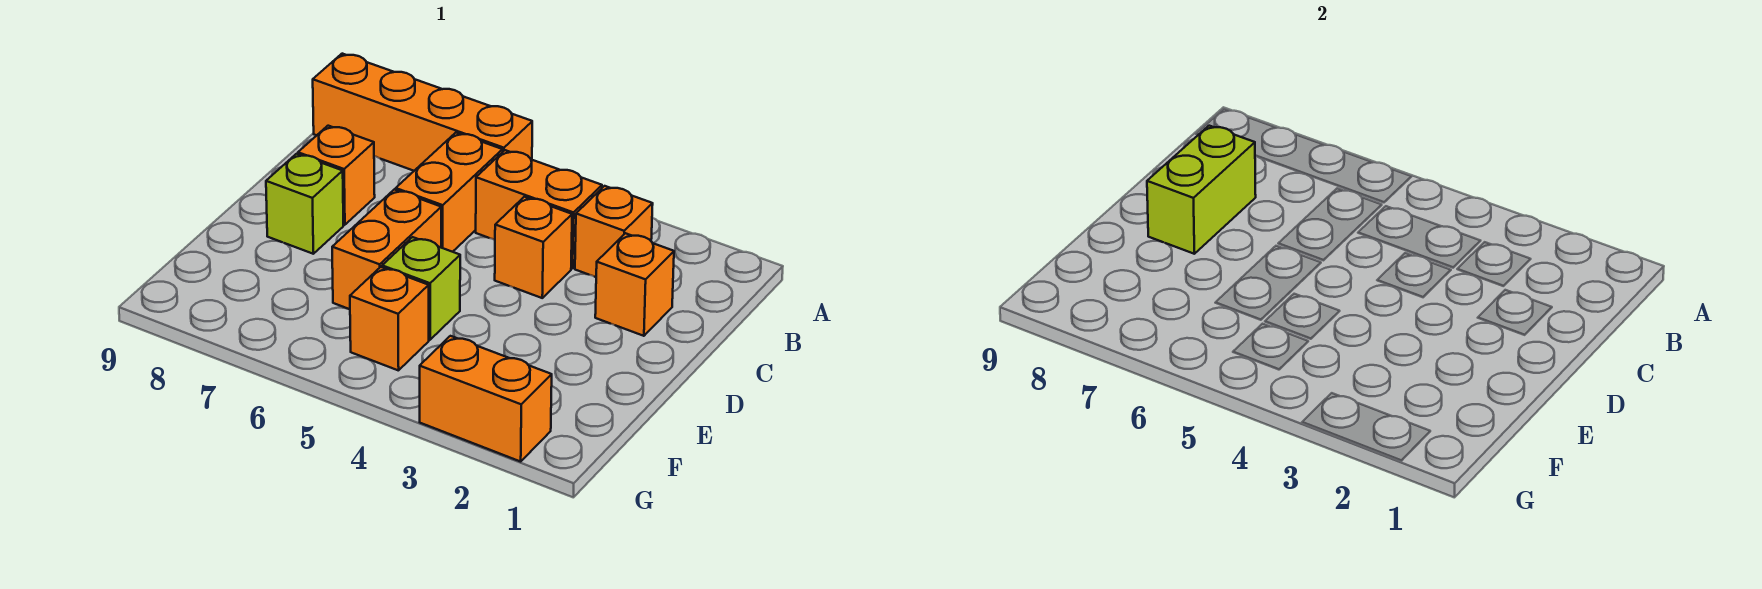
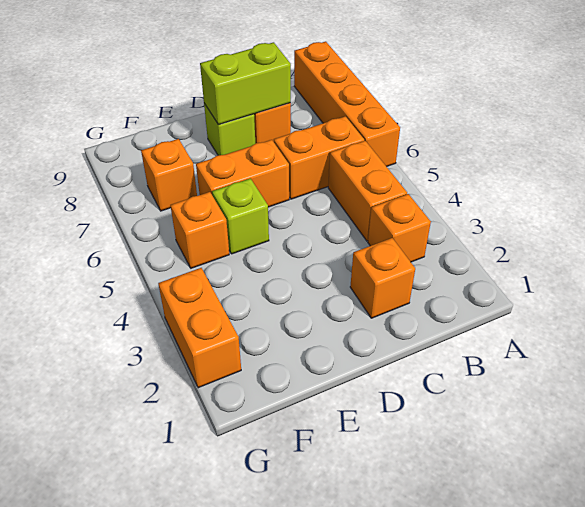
orange 1x1 brick [495,197,572,298] -> orange 1x1 brick moved to [141,139,197,211]

